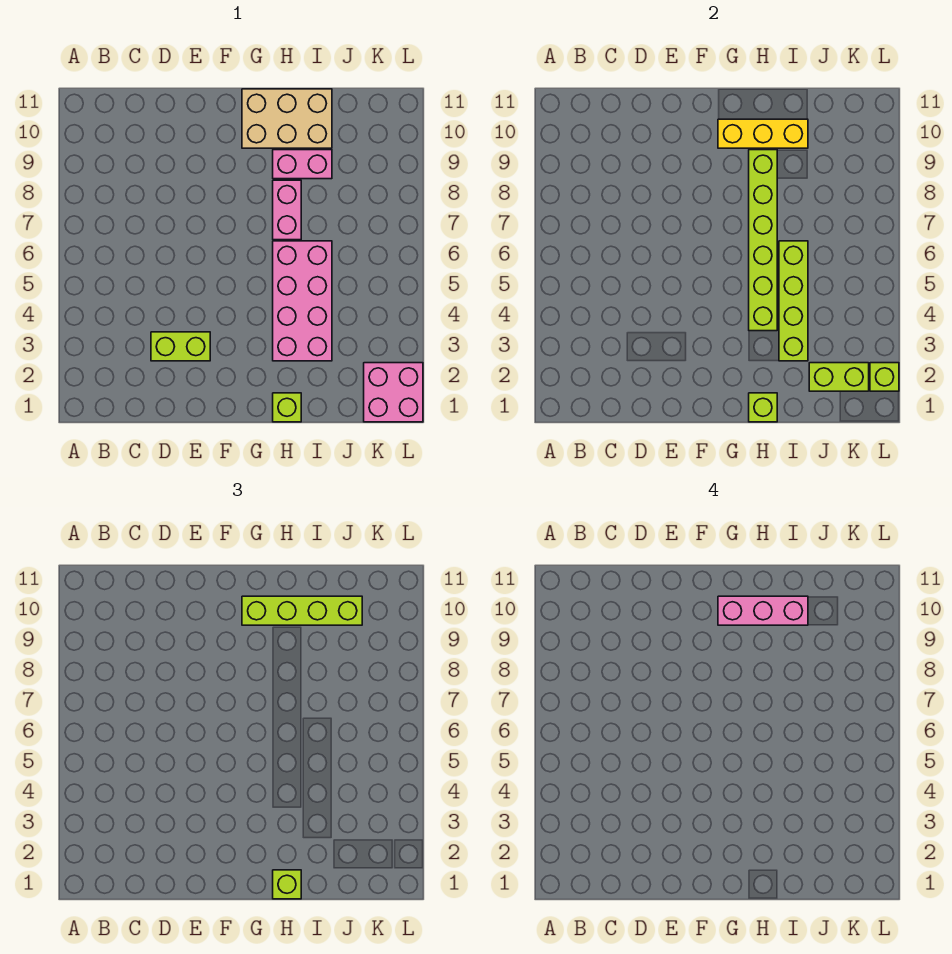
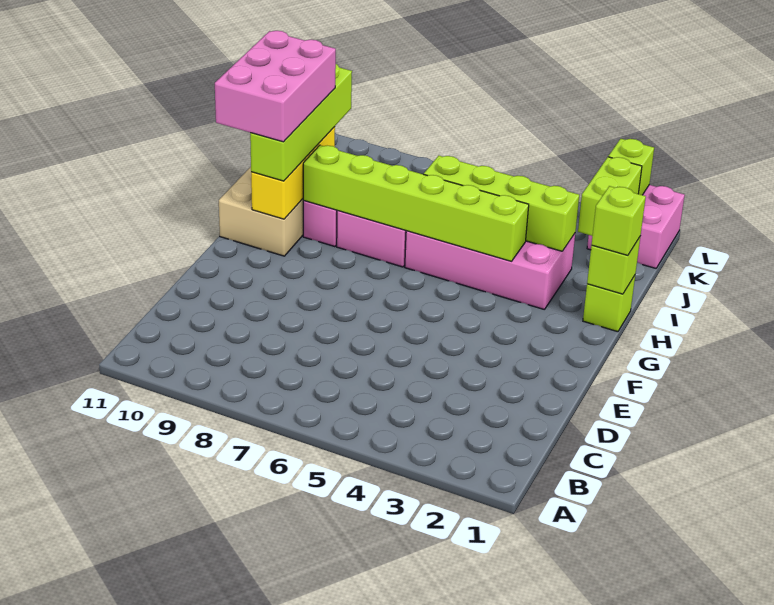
lime 1x2 brick [151,332,210,361] -> none
pink 1x3 brick [718,596,808,625] -> pink 2x3 brick [215,31,336,142]

